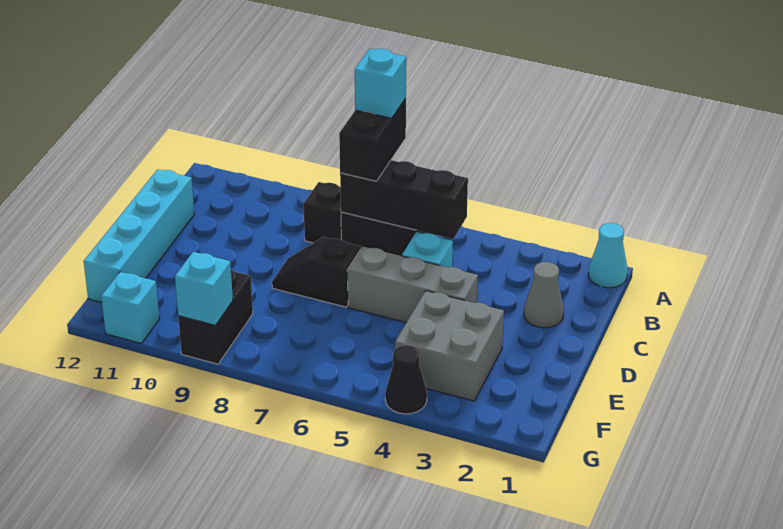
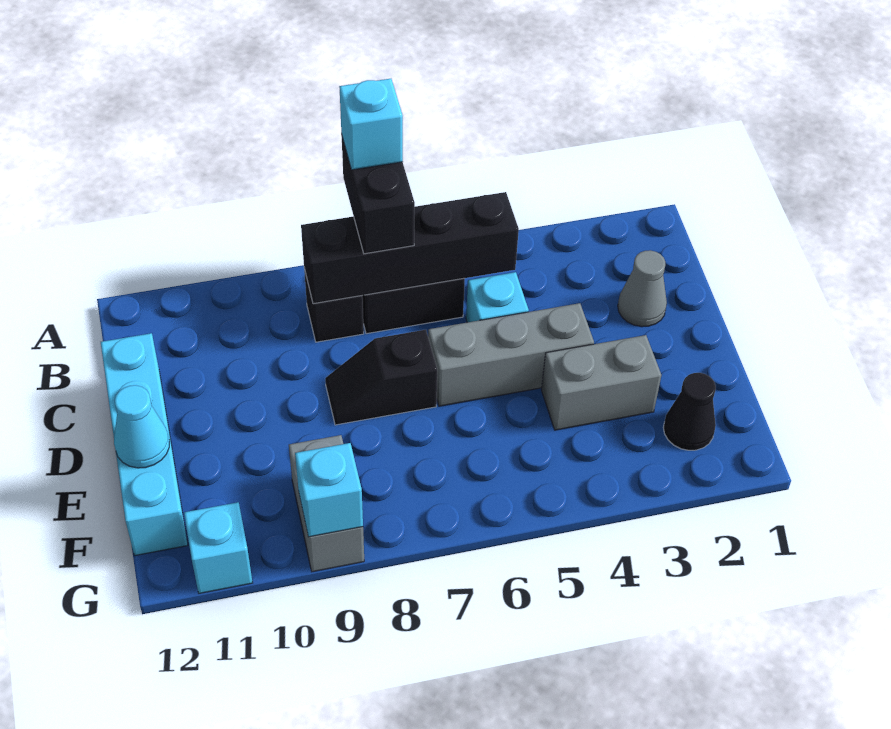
cyan 1x1 cone [588,223,628,288] -> cyan 1x1 cone moved to [114,385,169,468]
black 1x3 brick [340,160,468,239] -> black 1x4 brick [301,192,519,304]
grey 2x2 brick [395,291,504,401] -> grey 1x2 brick [541,335,661,430]
black 1x2 brick [178,270,253,364] -> grey 1x2 brick [289,435,364,572]
black 1x1 cone [385,345,427,414] -> black 1x1 cone moved to [663,373,716,450]

